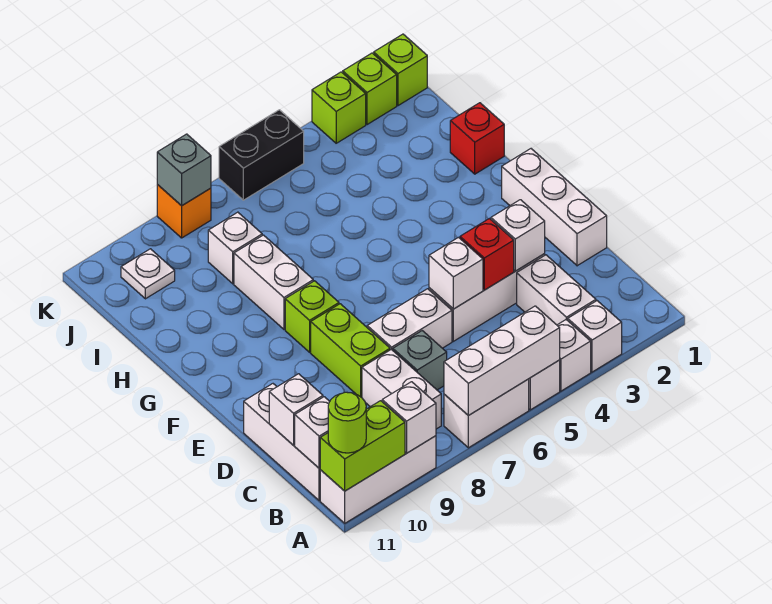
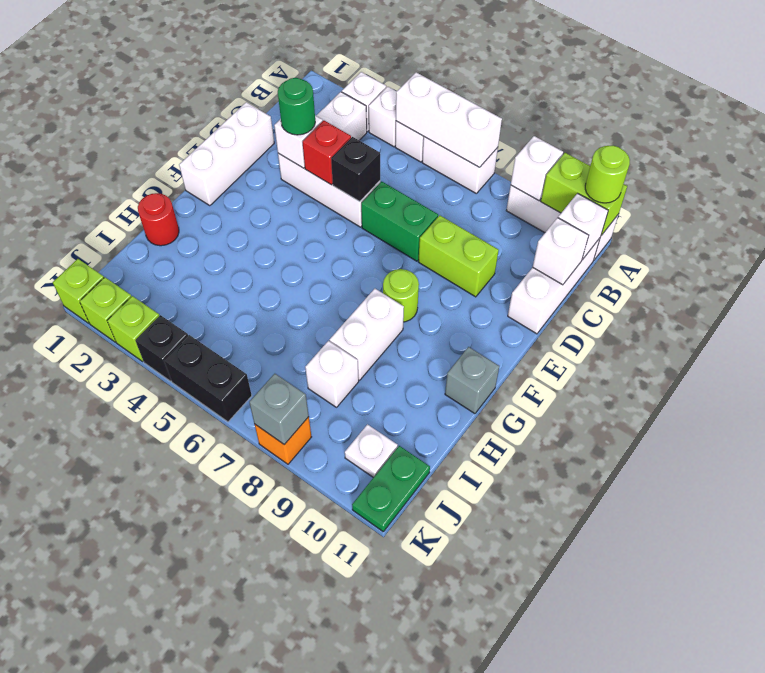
white 1x2 brick [362,349,441,429] -> none
grey 1x1 brick [393,331,447,390] -> grey 1x1 brick moved to [445,347,499,414]
none -> green 1x1 round brick [278,78,315,135]
white 1x1 brick [429,237,483,309] -> black 1x1 brick [331,137,380,202]
white 1x2 brick [367,289,452,350] -> green 1x2 brick [361,181,438,261]
lime 1x2 brick [311,304,390,398] -> lime 1x2 brick turned to [418,215,499,297]
lime 1x1 brick [285,281,339,352] -> lime 1x1 round brick [383,269,419,322]
red 1x1 brick [450,103,504,174] -> red 1x1 round brick [138,193,179,246]
none -> green 1x2 plate [352,446,430,532]
none -> black 1x1 brick [135,315,188,381]

